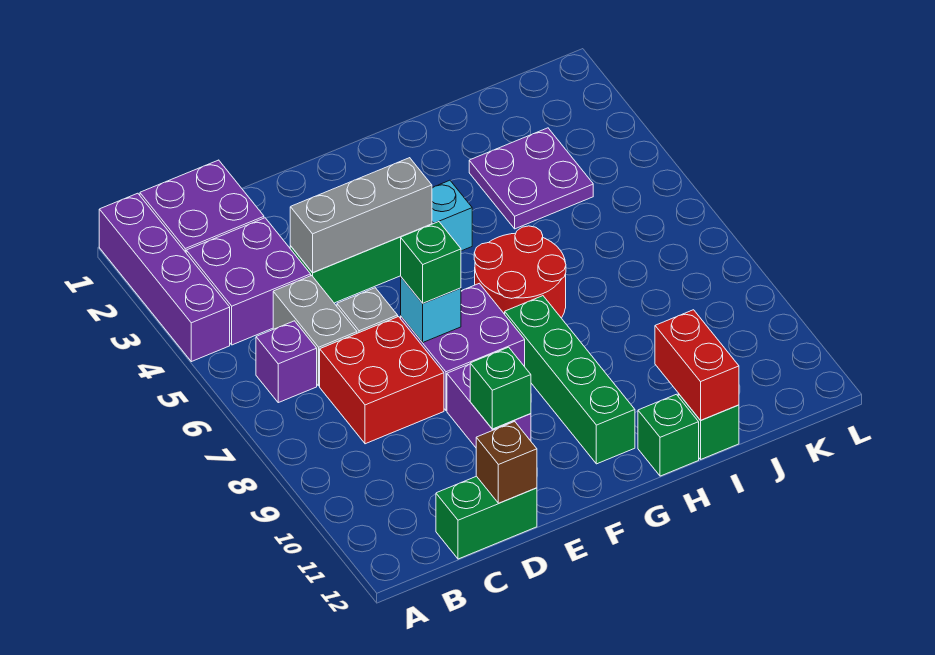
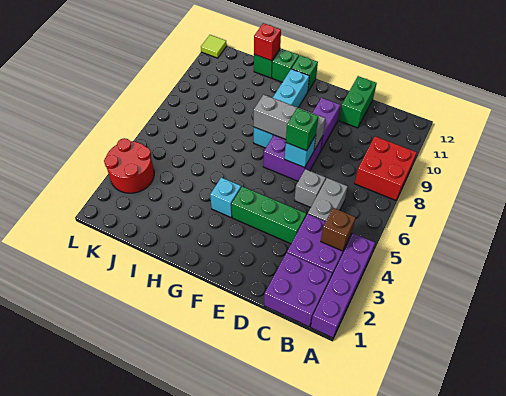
purple 1x1 brick [256,321,317,403] -> none
red 2x2 brick [320,317,444,444] -> red 2x2 brick moved to [355,136,417,200]
green 1x2 brick [436,476,537,559] -> green 1x2 brick turned to [339,76,377,128]
grey 1x3 brick [290,158,432,273] -> grey 1x3 brick moved to [254,95,325,150]
brown 1x1 brick [476,422,537,503] -> brown 1x1 brick moved to [321,208,356,251]
green 1x1 brick [470,347,531,429] -> green 1x1 brick moved to [292,55,318,91]
red 2x2 round brick [474,226,566,318] -> red 2x2 round brick moved to [104,138,154,193]
green 1x4 brick [505,296,635,464] -> cyan 1x4 brick [254,69,309,148]
purple 2x2 plate [469,128,593,229] -> none
red 1x2 brick [655,310,739,420] -> red 1x1 brick [254,23,281,61]
none -> lime 1x1 tile [201,35,227,58]

